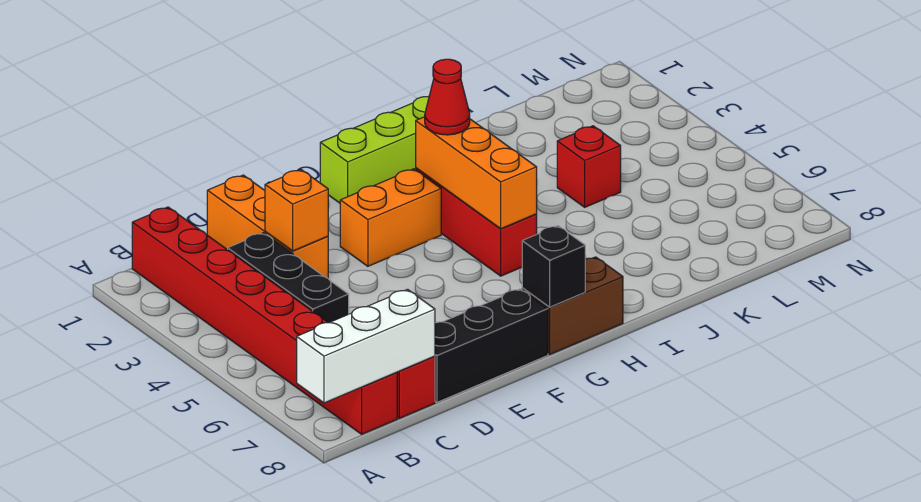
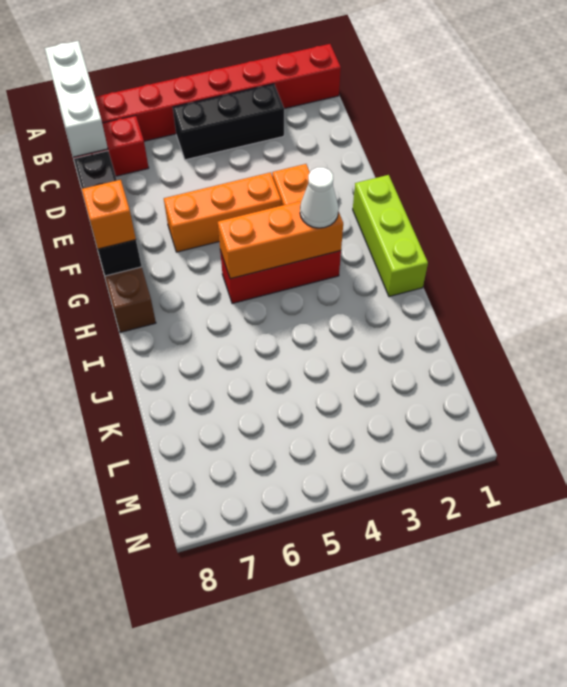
orange 1x3 brick [207,175,328,278] -> orange 1x3 brick moved to [164,172,281,252]
orange 1x1 brick [265,169,328,251] -> orange 1x1 brick moved to [82,180,136,249]
red 1x1 cone [425,59,470,135] -> white 1x1 cone [300,167,339,228]
red 1x1 brick [557,126,621,207] -> none

